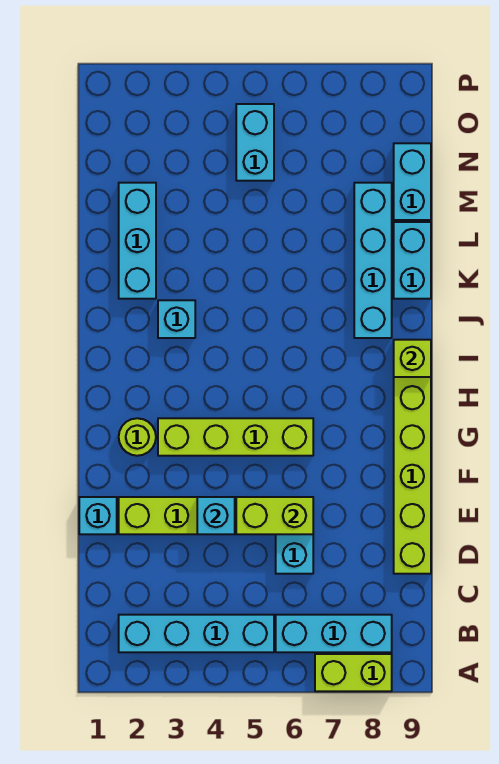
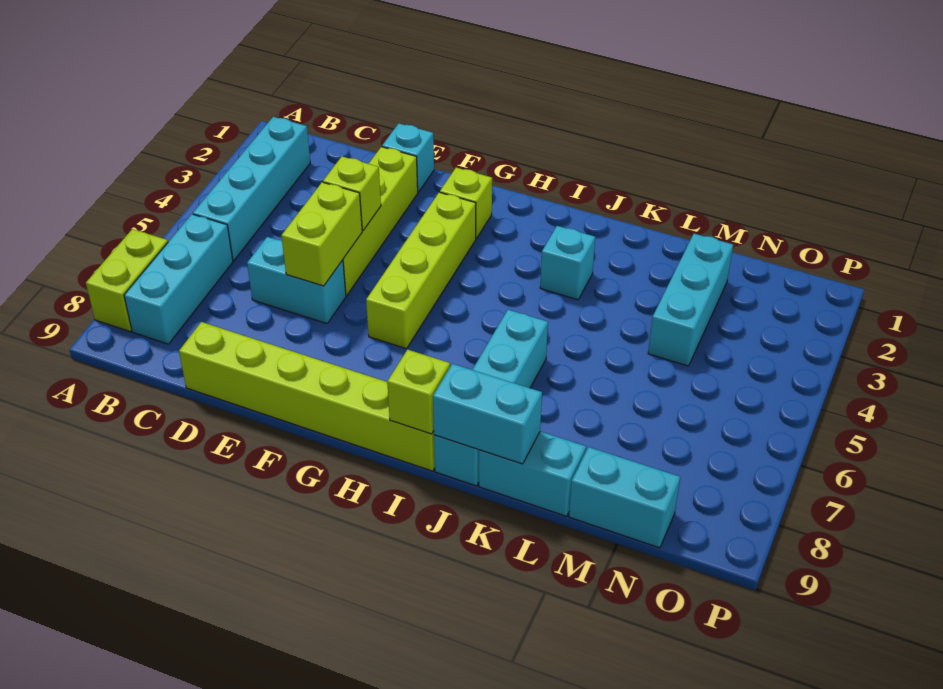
cyan 1x1 brick [197,497,235,534] -> lime 1x1 brick [323,157,381,231]
lime 1x1 round brick [119,418,156,456] -> lime 1x1 brick [440,168,492,239]
cyan 1x4 brick [354,183,392,338] -> cyan 1x4 brick turned to [434,310,548,486]
cyan 1x3 brick [119,183,156,299] -> cyan 1x3 brick turned to [648,234,733,366]
cyan 1x2 brick [236,104,274,181] -> cyan 1x2 brick moved to [433,364,542,464]

